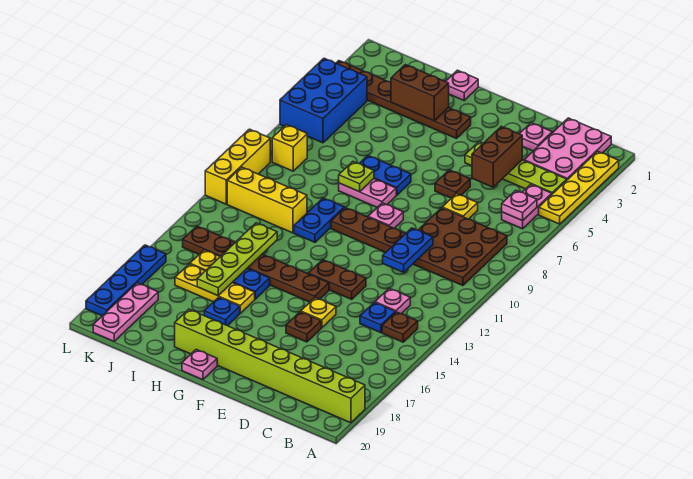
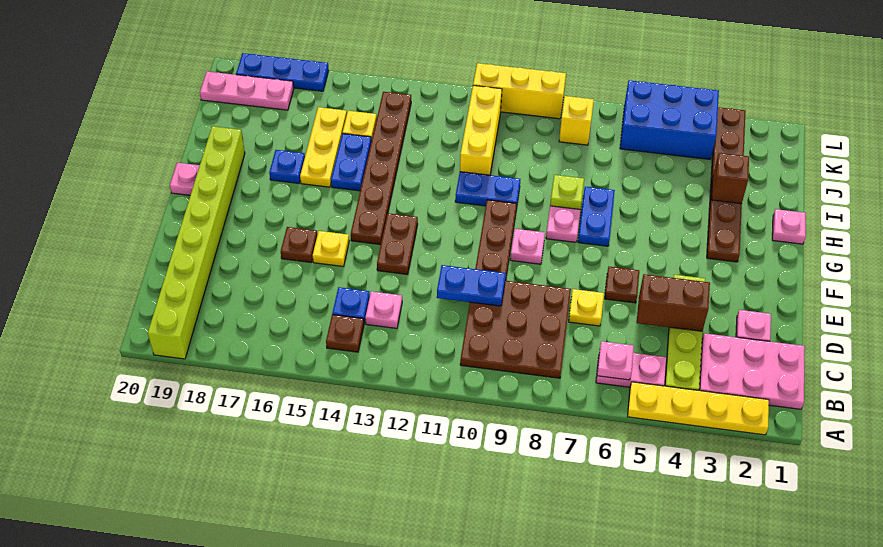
brown 1x2 brick [391,65,449,121] -> brown 1x1 brick [711,153,749,204]
lime 1x4 plate [197,223,277,296] -> none
blue 1x4 plate [86,245,166,316] -> blue 1x3 plate [236,53,329,91]

